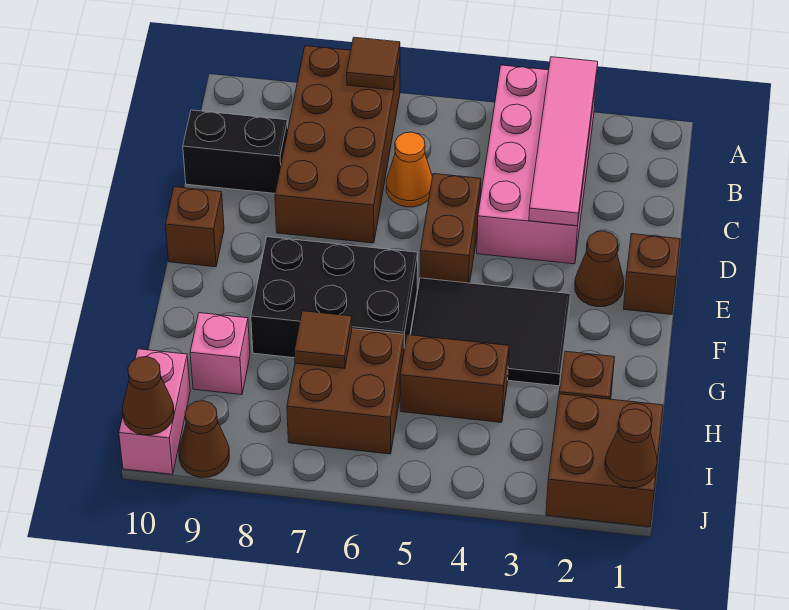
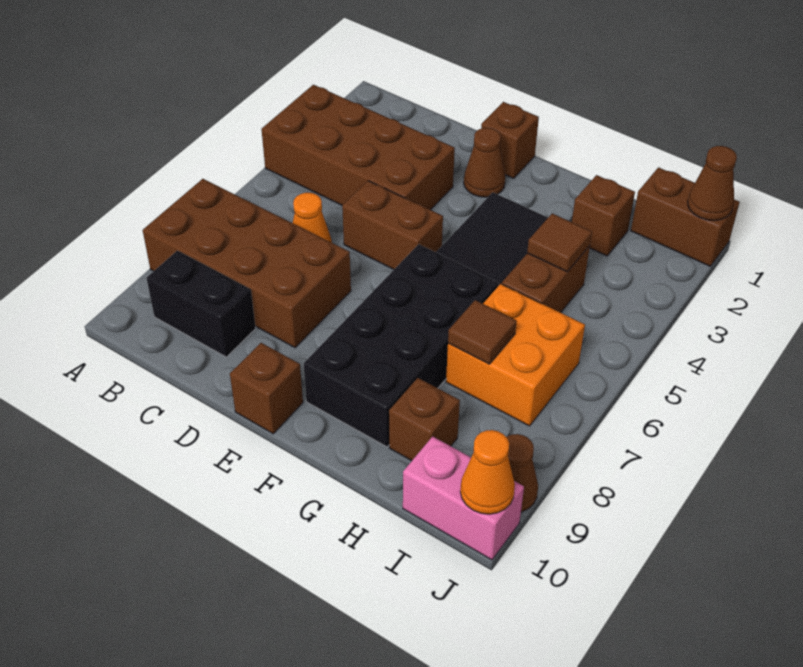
pink 2x4 brick [477,65,597,264] -> brown 2x4 brick [261,85,455,210]
pink 1x4 tile [529,57,598,226] -> none
brown 1x1 tile [347,37,400,90] -> brown 1x1 tile moved to [527,213,592,272]
black 1x2 brick [183,110,288,193] -> black 1x2 brick turned to [147,251,256,357]
black 2x3 brick [251,237,418,358] -> black 2x4 brick [304,244,499,447]
brown 2x2 brick [287,329,404,454] -> orange 2x2 brick [446,284,585,426]
pink 1x1 brick [190,313,250,395] -> brown 1x1 brick [389,378,460,461]
brown 2x2 brick [546,394,663,527] -> brown 1x2 brick [631,167,740,266]
brown 1x1 cone [122,357,174,435] -> orange 1x1 cone [460,430,515,514]

